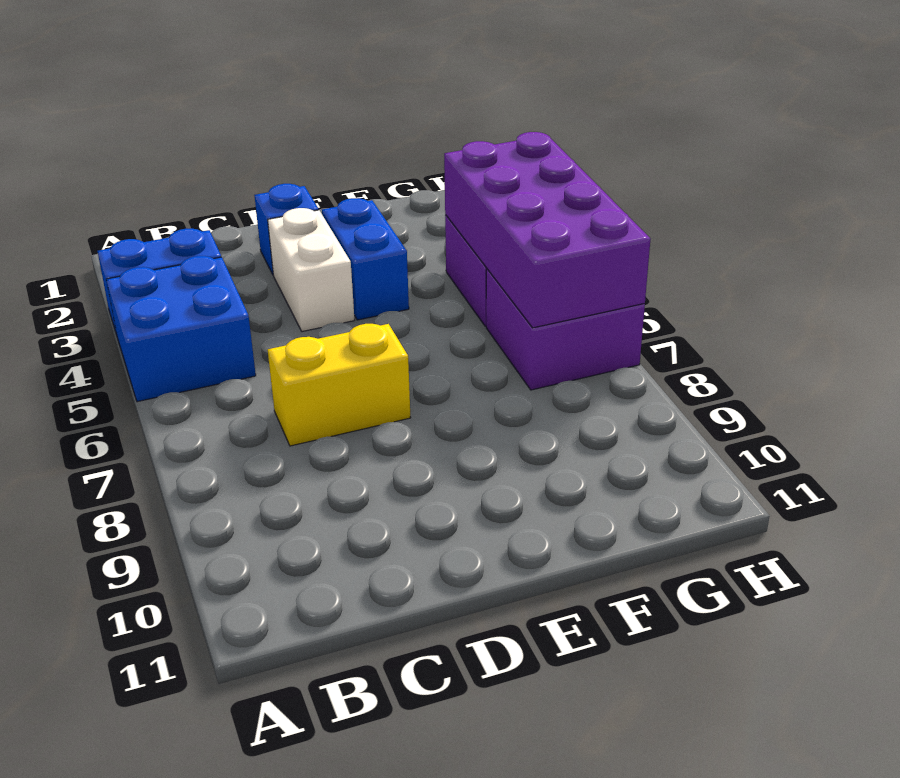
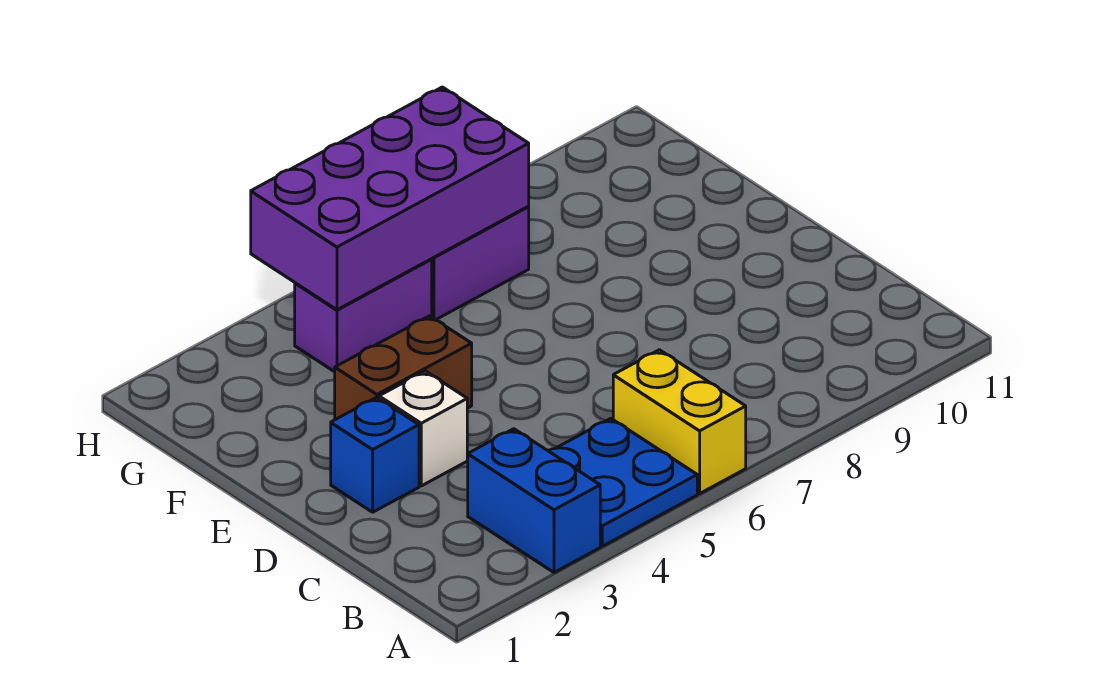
blue 2x2 brick [106,256,256,402] -> blue 2x2 plate [548,418,697,546]
yellow 1x2 brick [268,324,411,446] -> yellow 1x2 brick moved to [613,350,746,494]
white 1x2 brick [268,208,355,332] -> white 1x1 brick [379,371,467,486]
blue 1x2 brick [322,198,409,320] -> brown 1x2 brick [335,316,472,420]

